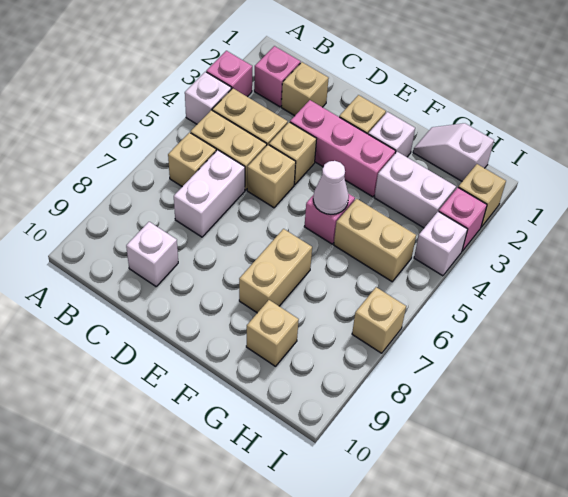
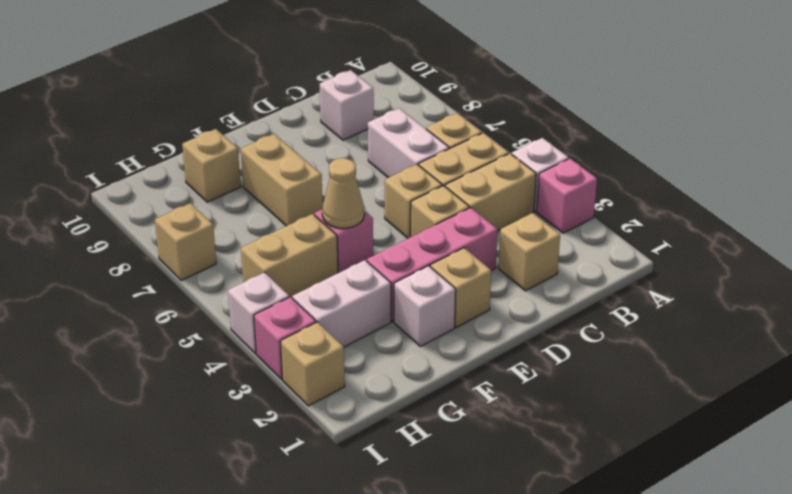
pink 1x1 brick [254,46,301,107] -> none
white 1x1 cone [313,161,349,214] -> tan 1x1 cone [322,158,364,229]
white 1x2 slope [413,123,494,181] -> none

